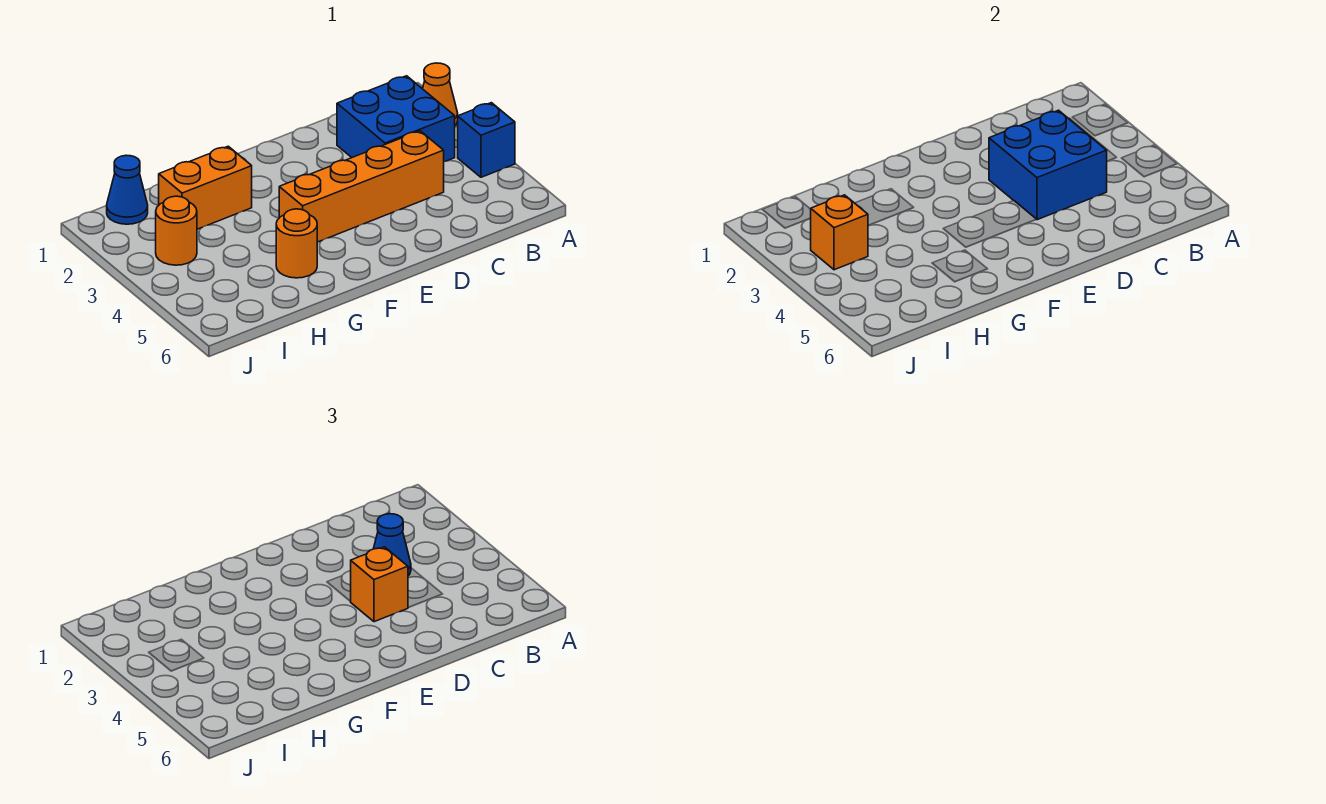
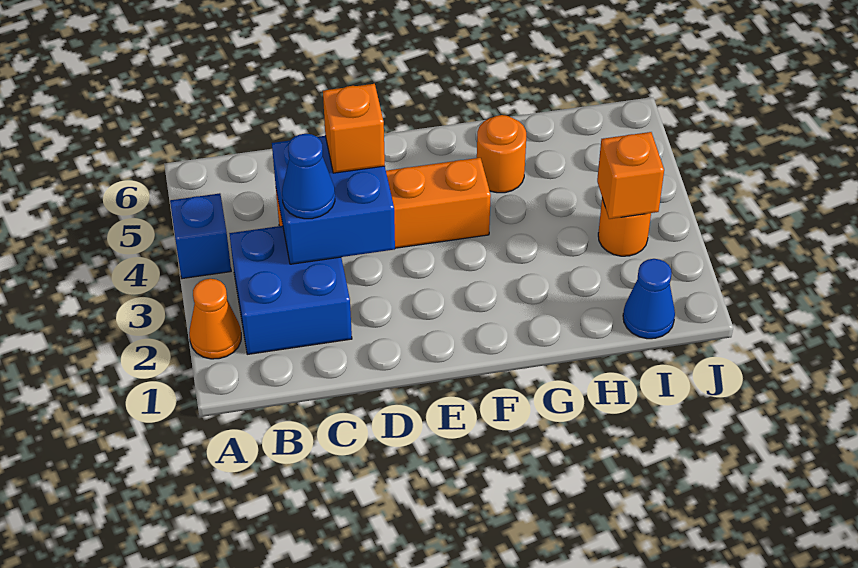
orange 1x2 brick [159,146,252,229] -> none

